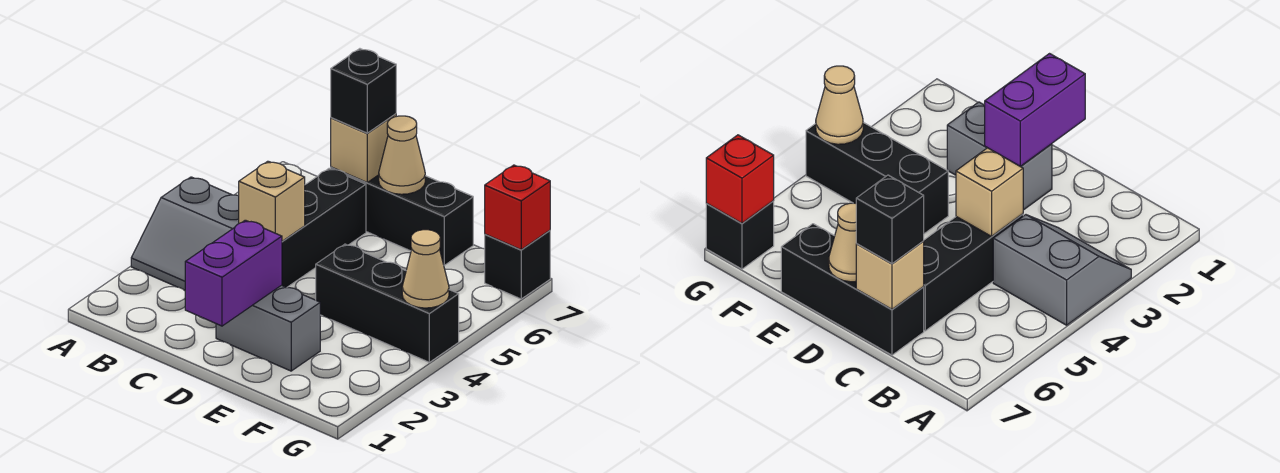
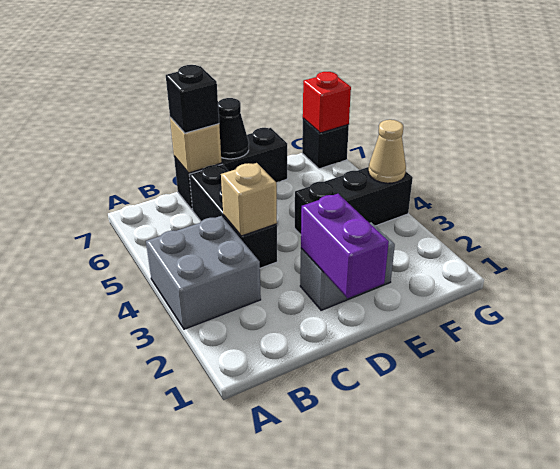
grey 2x2 slope [131,177,239,290] -> grey 2x2 brick [146,216,261,329]
tan 1x1 cone [379,116,425,194] -> black 1x1 cone [218,98,249,159]

